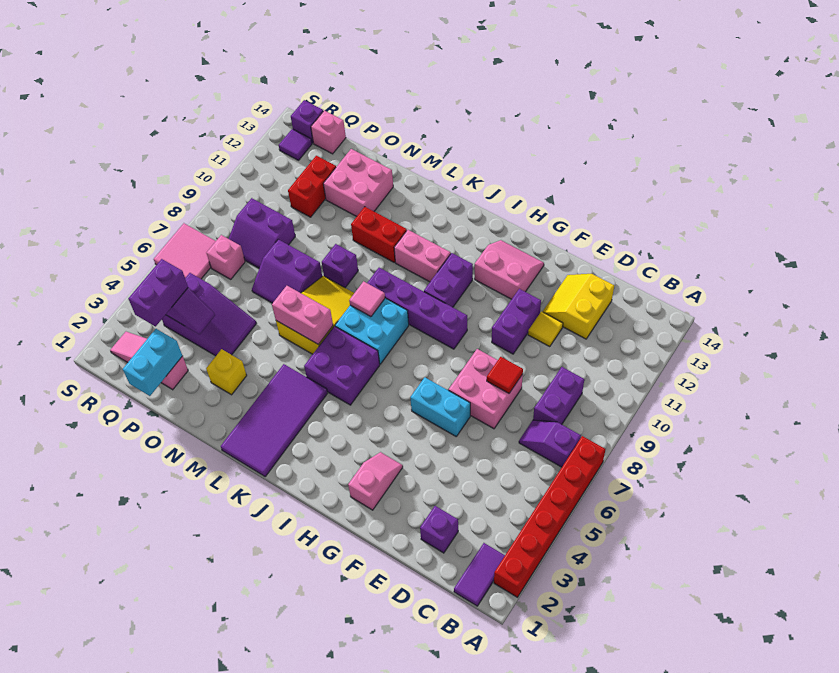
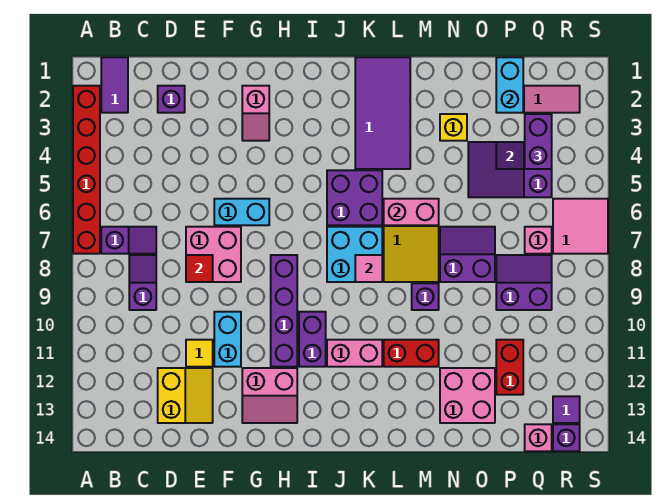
purple 1x2 brick [533,367,584,424] -> purple 1x2 slope [129,255,156,310]
purple 1x2 brick [492,289,541,354] -> cyan 1x2 brick [214,312,241,367]
purple 1x4 brick [367,268,467,349] -> purple 1x4 brick turned to [271,255,297,367]

